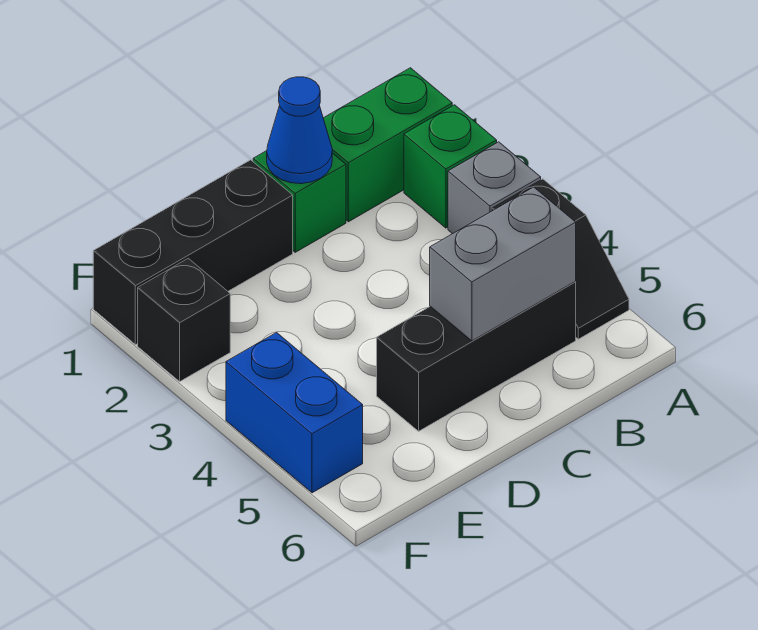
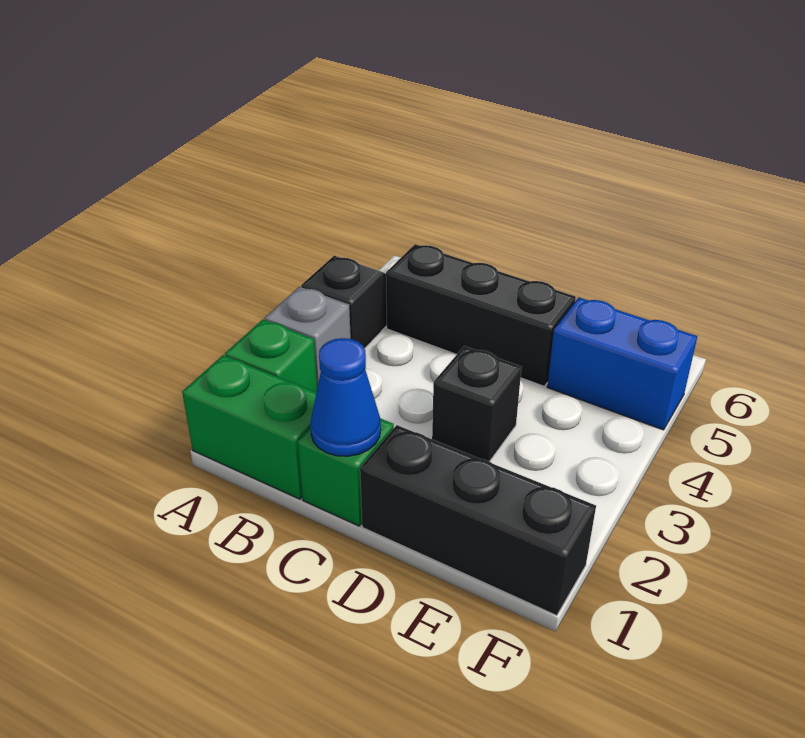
grey 1x2 brick [430,187,576,341] -> none
black 1x1 brick [138,258,230,381] -> black 1x1 brick moved to [432,346,522,462]
blue 1x2 brick [226,333,363,493] -> blue 1x2 brick turned to [547,298,697,430]

